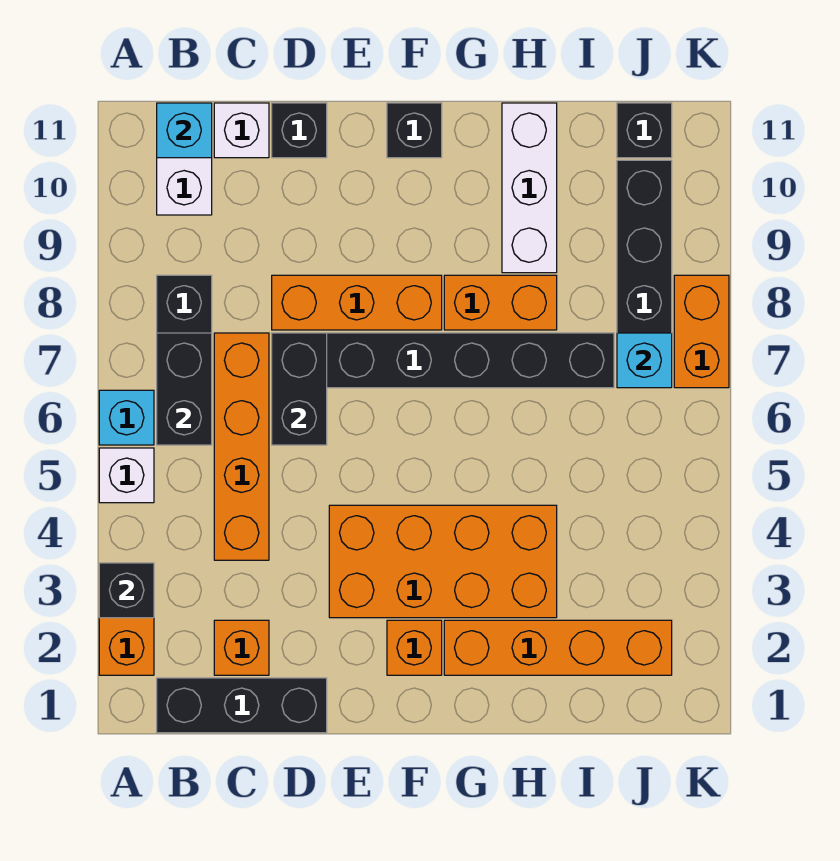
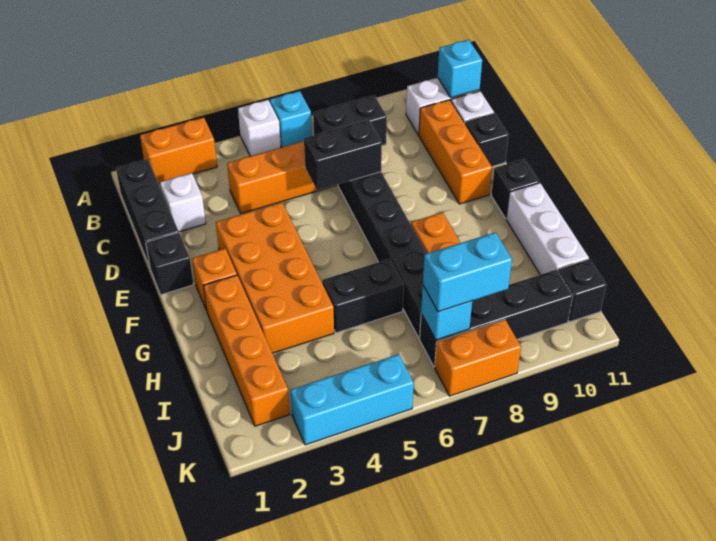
black 1x1 brick [99,563,154,618] -> black 1x1 brick moved to [146,233,194,295]
black 1x2 brick [157,333,212,445] -> black 1x2 brick moved to [322,259,404,333]
orange 1x1 brick [214,620,269,675] -> white 1x1 brick [160,173,206,232]
orange 1x3 brick [272,275,442,330] -> orange 1x3 brick moved to [419,100,492,204]
white 1x3 brick [502,103,557,273] -> white 1x3 brick turned to [506,183,589,275]
none -> cyan 1x2 brick [423,232,512,312]
none -> cyan 1x3 brick [290,354,414,445]

